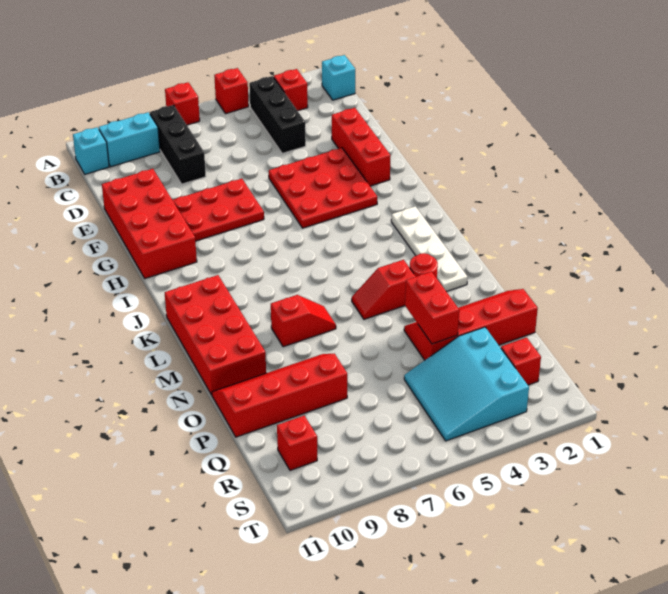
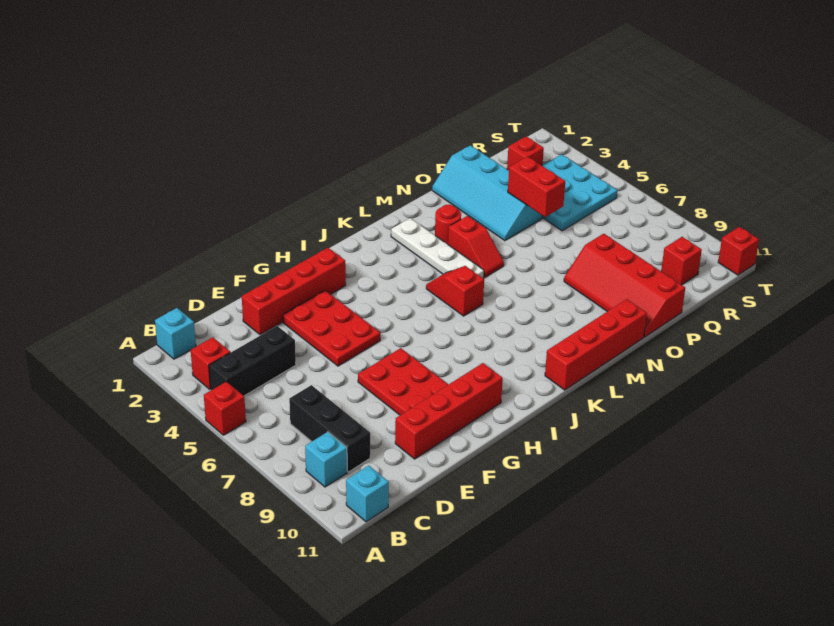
red 1x1 brick [165,82,200,125] -> red 1x1 brick moved to [718,227,759,275]
black 1x3 brick [150,105,206,184] -> black 1x3 brick turned to [289,385,370,472]
cyan 1x2 brick [99,112,160,167] -> cyan 1x1 brick [305,432,347,487]
red 1x3 brick [332,108,391,186] -> red 1x4 brick [242,248,346,335]
red 2x4 brick [102,169,197,278] -> red 1x4 brick [395,363,503,459]
red 3x3 plate [269,148,377,228] -> red 2x3 plate [283,291,380,366]
white 1x4 plate [391,206,468,292] -> white 1x4 plate turned to [391,218,484,278]
red 2x4 brick [165,275,266,395] -> red 1x4 brick [545,299,647,390]
red 1x2 slope [271,295,336,347] -> red 1x2 slope moved to [426,266,484,316]
red 2x4 slope [404,289,538,360] -> cyan 2x4 slope [432,145,542,241]
red 1x2 brick [405,272,459,344] -> red 1x2 brick turned to [508,156,565,217]
cyan 3x3 slope [404,327,529,441] -> cyan 3x3 plate [542,154,617,231]

